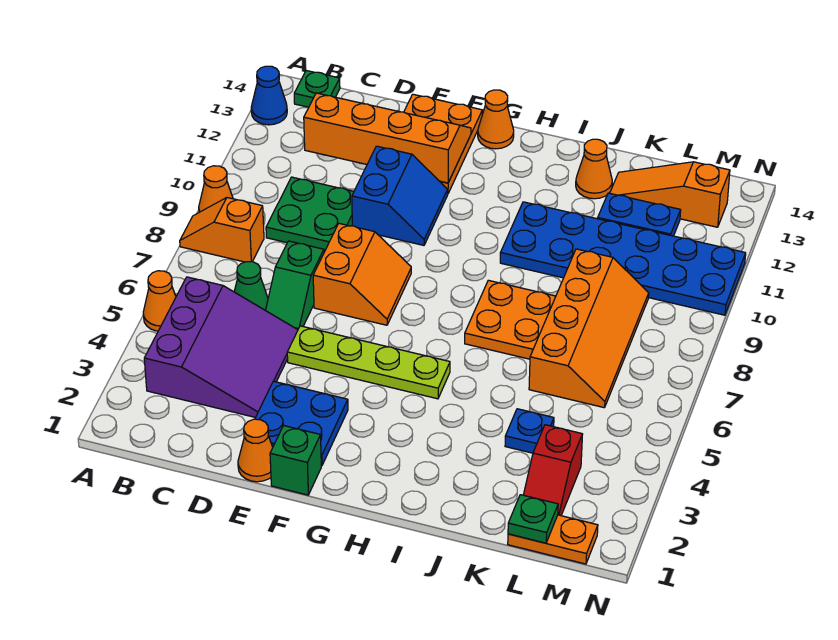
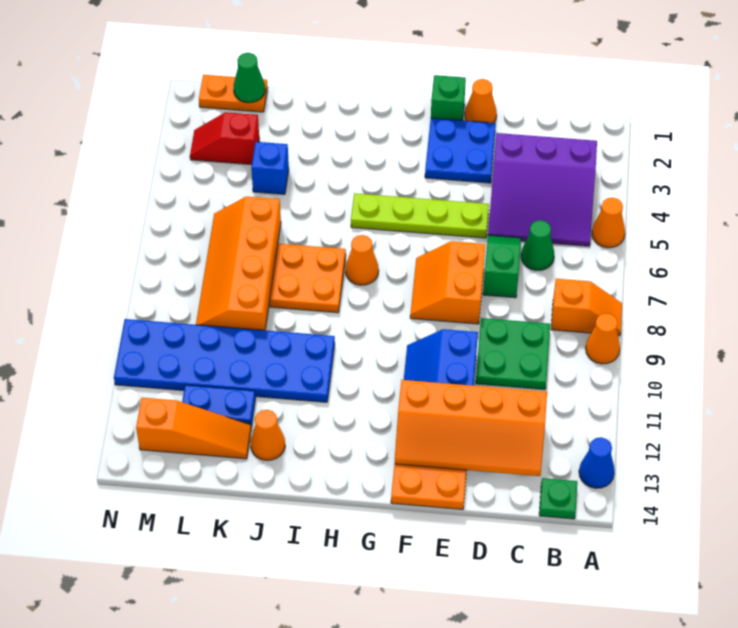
purple 3x3 slope [144,277,298,417] -> purple 3x3 slope turned to [488,133,597,246]
orange 1x1 cone [478,90,514,149] -> orange 1x1 cone moved to [346,235,379,285]
blue 1x1 plate [505,409,554,453] -> blue 1x1 brick [251,142,289,194]
green 1x1 plate [508,495,558,543] -> green 1x1 cone [234,53,265,103]
red 1x2 slope [524,425,583,516] -> red 1x2 slope turned to [190,112,259,165]

